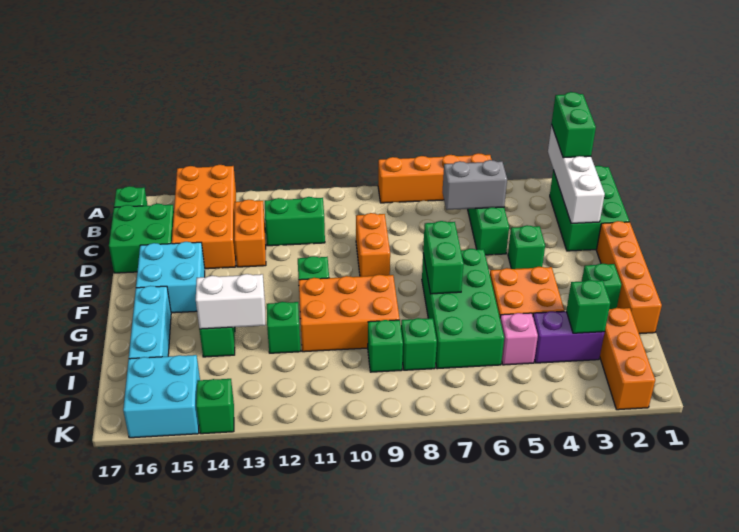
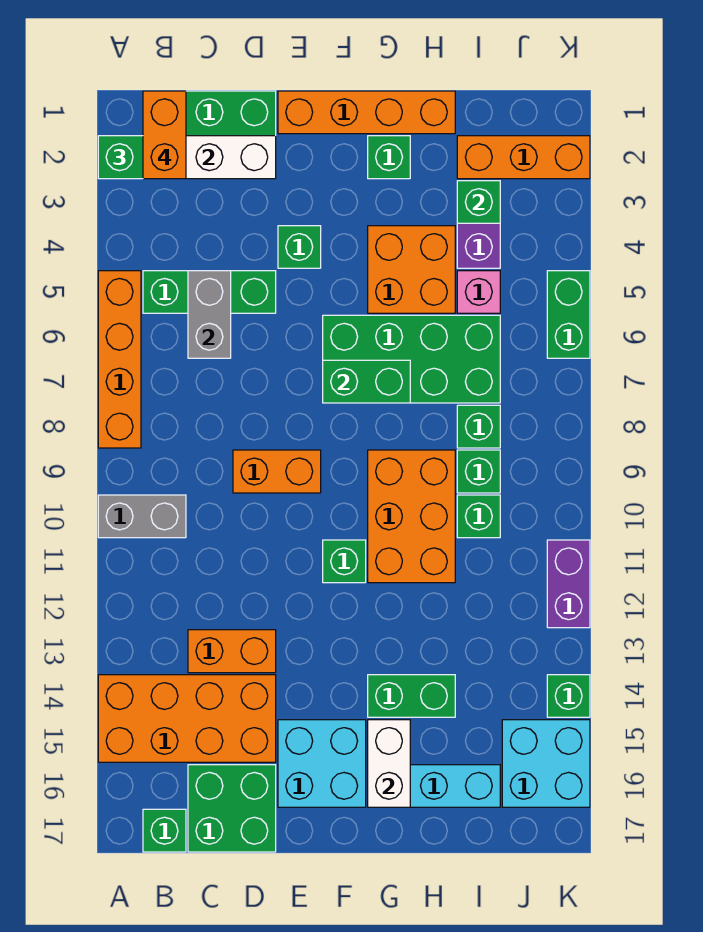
none -> grey 1x2 brick [98,495,186,538]
none -> orange 1x2 brick [143,91,186,179]
green 1x2 brick [265,197,325,246] -> green 1x2 brick moved to [547,271,590,358]
green 1x1 brick [267,302,301,353] -> green 1x1 brick moved to [457,495,500,538]
white 1x2 brick [196,274,265,329] -> white 1x2 brick moved to [368,720,410,807]
none -> purple 1x2 brick [547,540,590,628]

